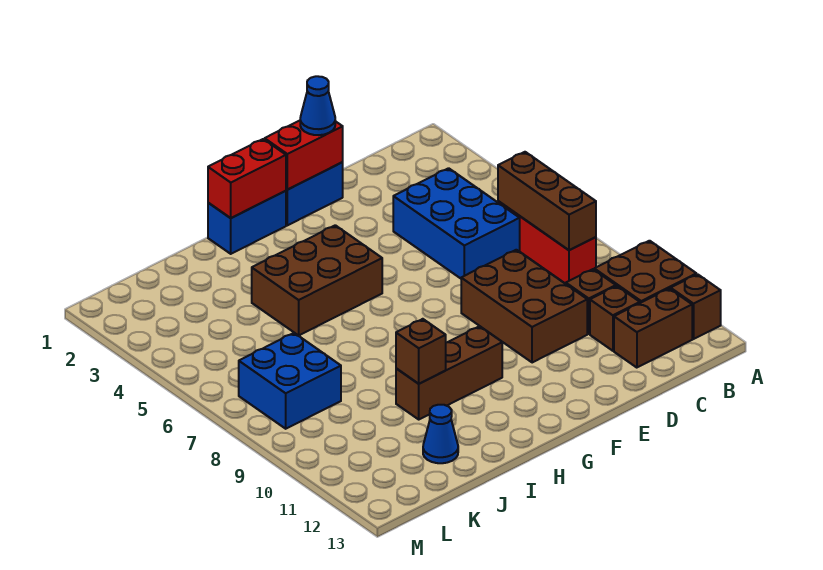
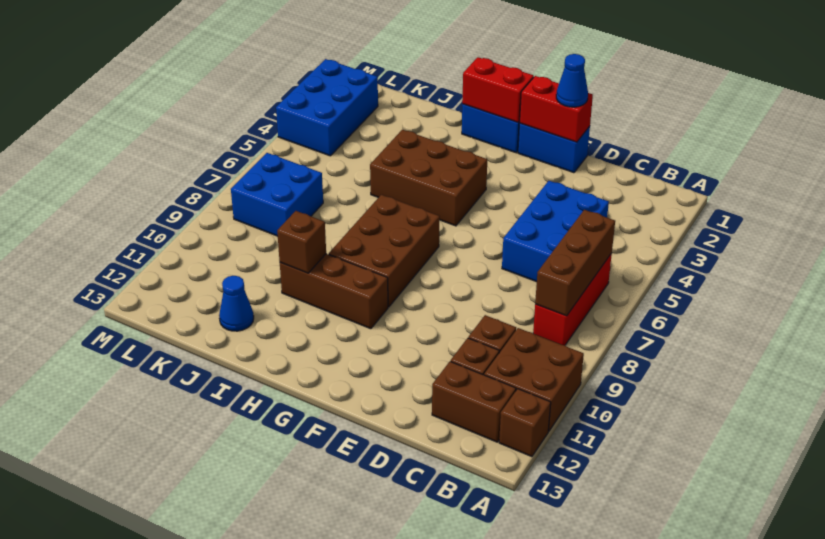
brown 2x3 brick [461,250,587,363] -> brown 2x3 brick moved to [329,195,440,307]
none -> blue 2x3 brick [276,59,378,156]

